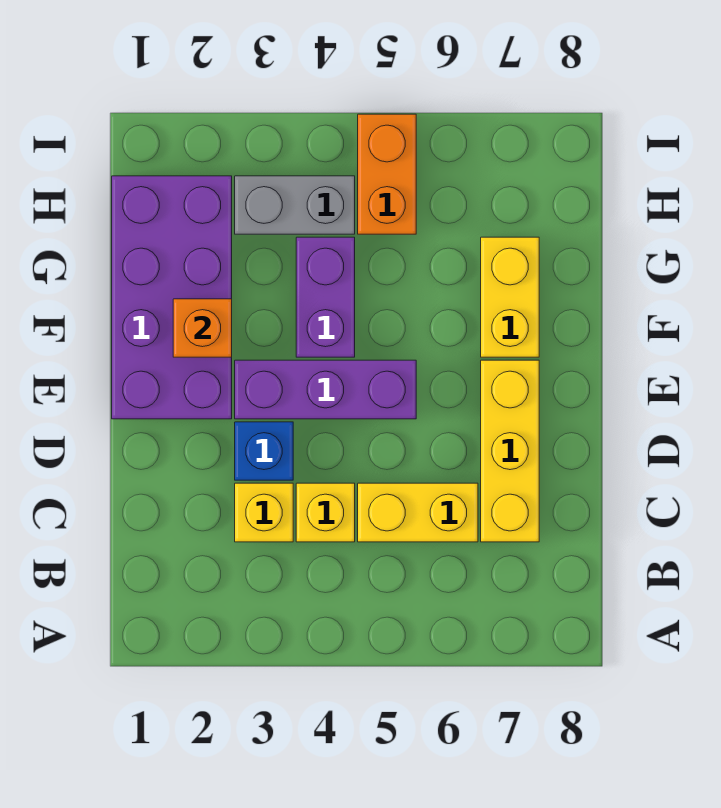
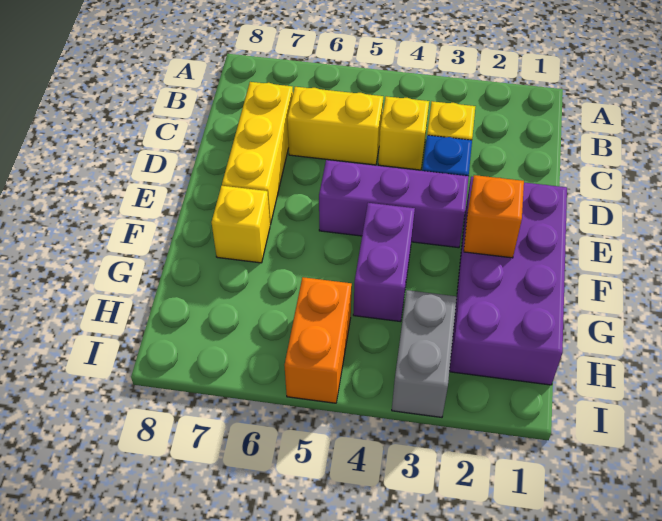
yellow 1x2 brick [481,237,539,357] -> yellow 1x1 brick [211,186,270,263]
grey 1x2 brick [235,176,355,234] -> grey 1x2 brick turned to [392,290,457,417]

